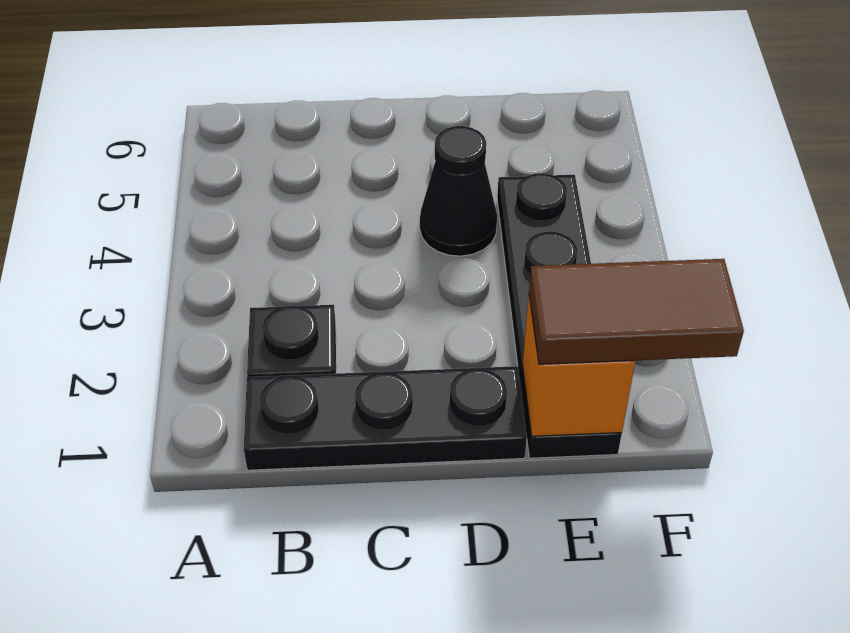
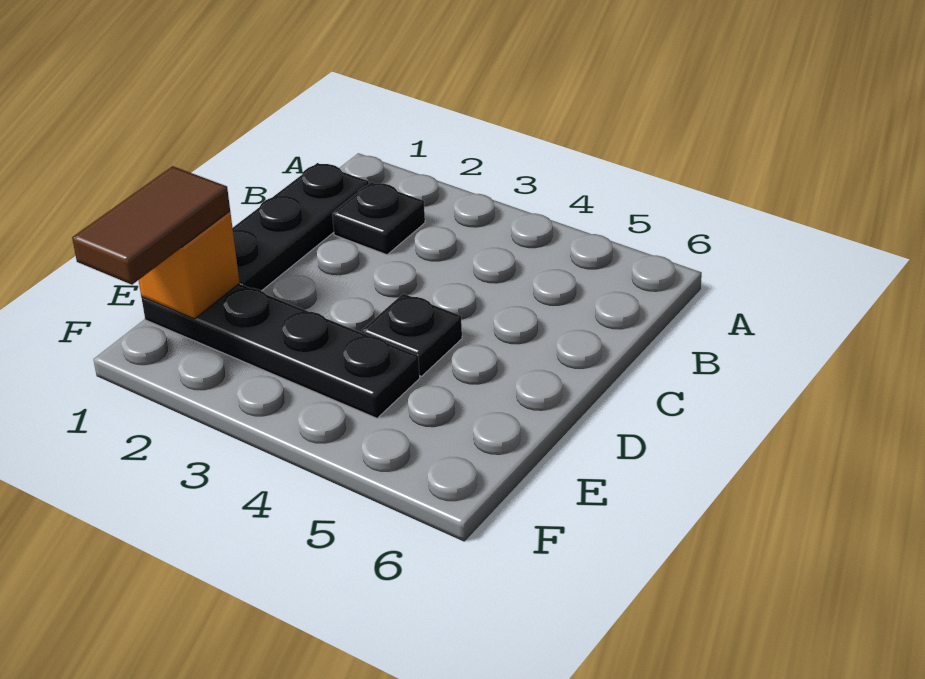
black 1x1 cone [420,126,497,256] -> black 1x1 plate [362,294,462,376]

